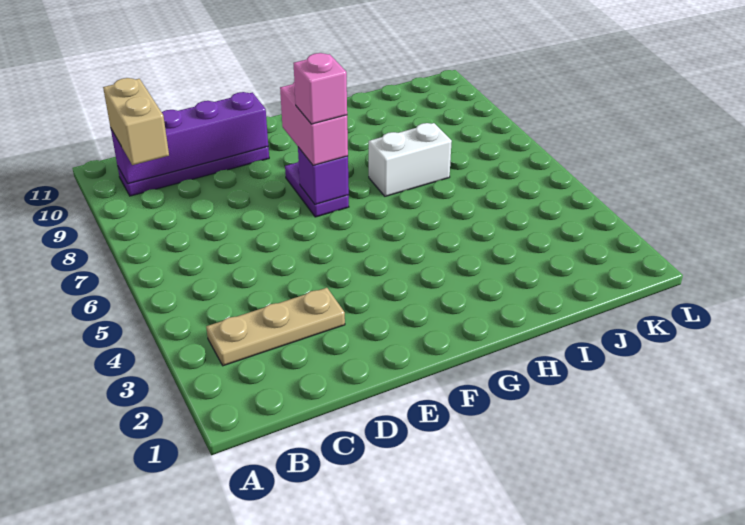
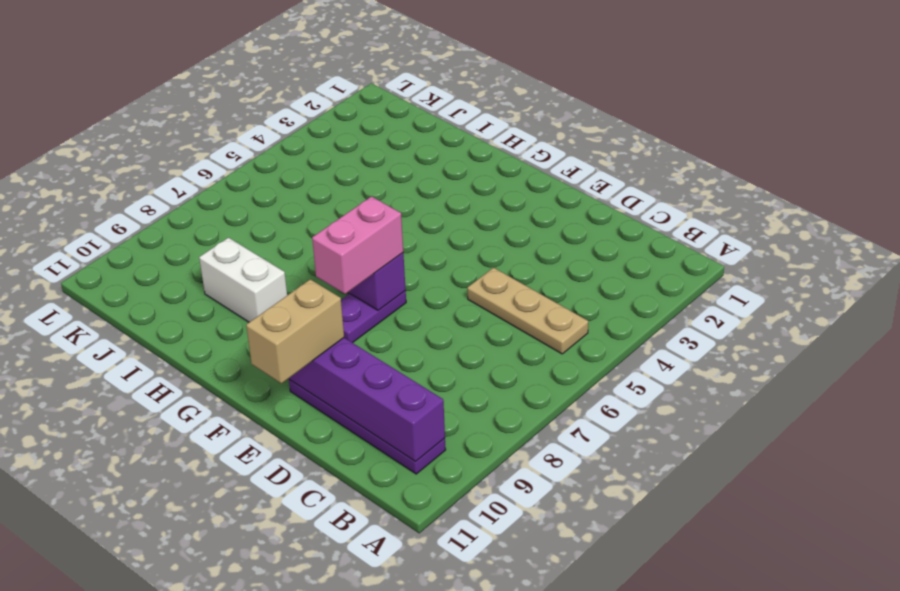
tan 1x3 plate [206,288,345,366] -> tan 1x3 plate moved to [467,268,588,354]
tan 1x2 brick [103,78,169,165] -> tan 1x2 brick moved to [246,279,344,384]
pink 1x1 brick [293,53,347,124] -> none
white 1x2 brick [369,123,452,196] -> white 1x2 brick moved to [199,238,287,322]

